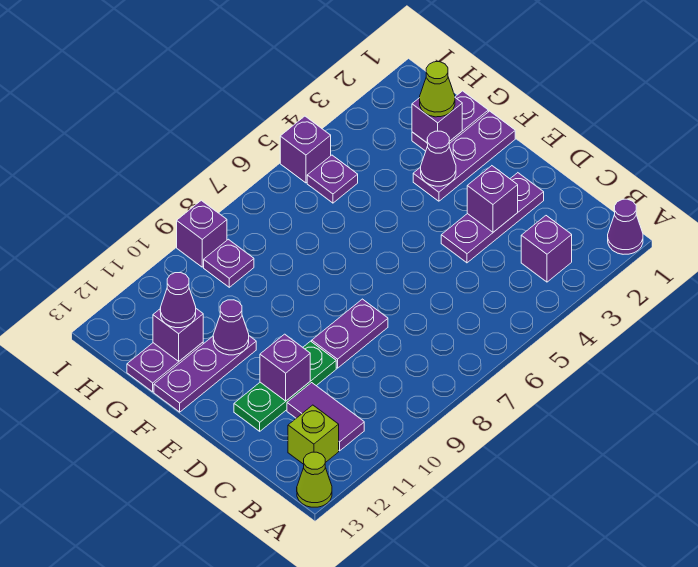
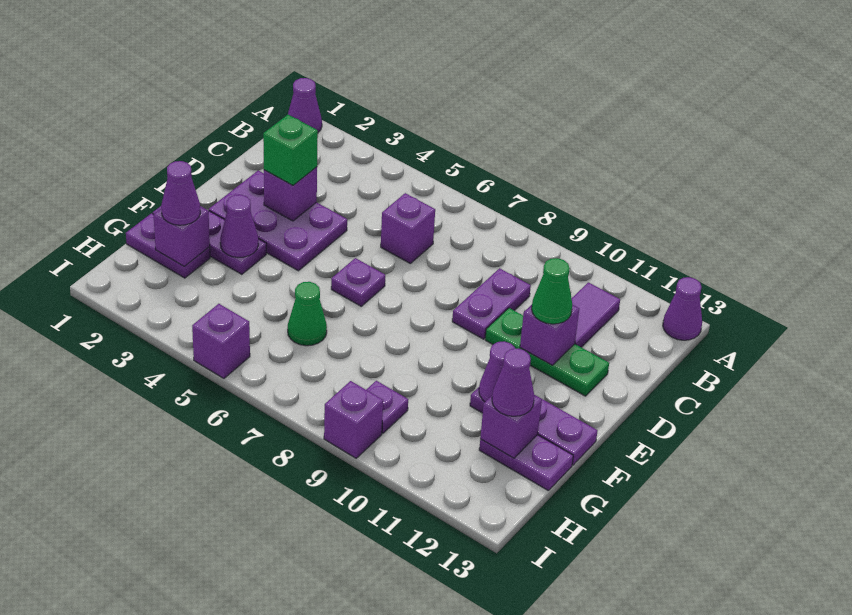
lime 1x1 cone [297,452,332,507] -> purple 1x1 cone [663,277,702,340]
purple 1x1 brick [521,216,572,282] -> purple 1x1 brick moved to [381,193,435,264]
lime 1x1 brick [288,405,339,464] -> none
purple 1x3 plate [441,173,544,263] -> purple 2x3 plate [209,170,347,271]
none -> green 1x1 brick [263,115,318,185]
purple 1x2 plate [312,299,388,368] -> purple 1x2 plate turned to [452,268,531,339]
none -> green 1x1 cone [532,258,572,324]
lime 1x1 cone [420,62,455,117] -> purple 1x1 cone [161,161,200,225]
none -> green 1x1 cone [288,282,327,346]
purple 1x1 plate [307,155,358,203] -> purple 1x1 plate moved to [331,258,385,306]

